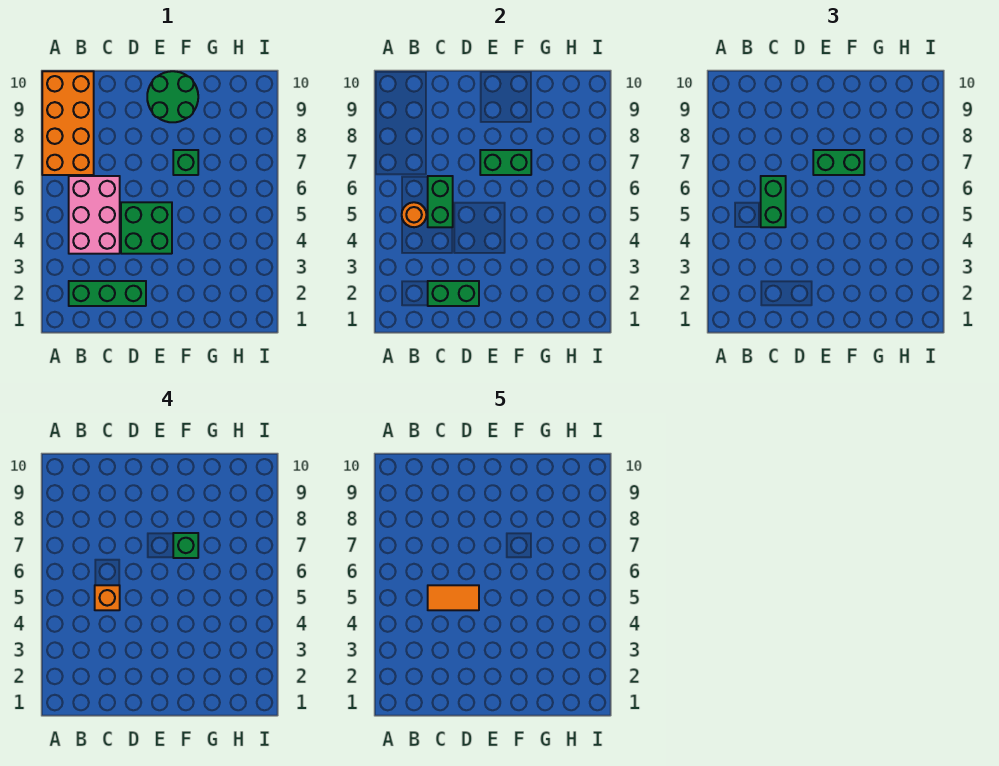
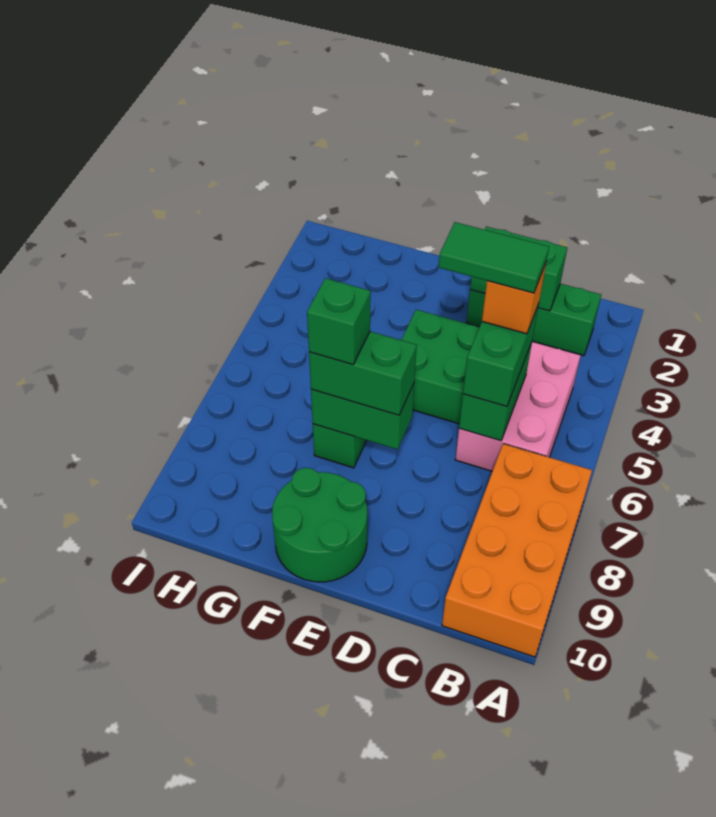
orange 1x1 round brick [402,202,426,227] -> none
orange 1x2 tile [428,585,479,610] -> green 1x2 tile [439,222,549,293]

